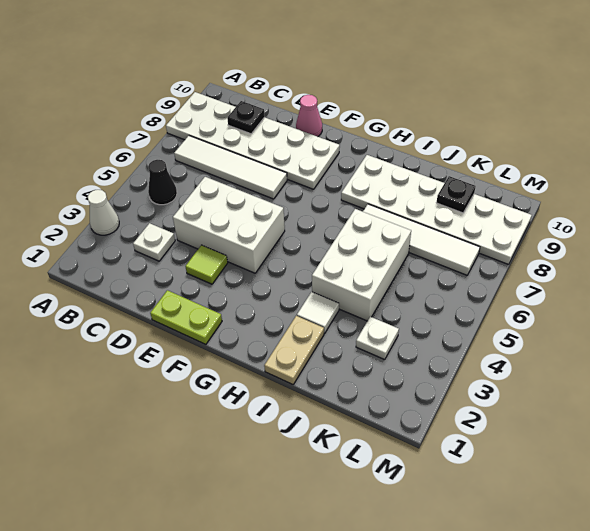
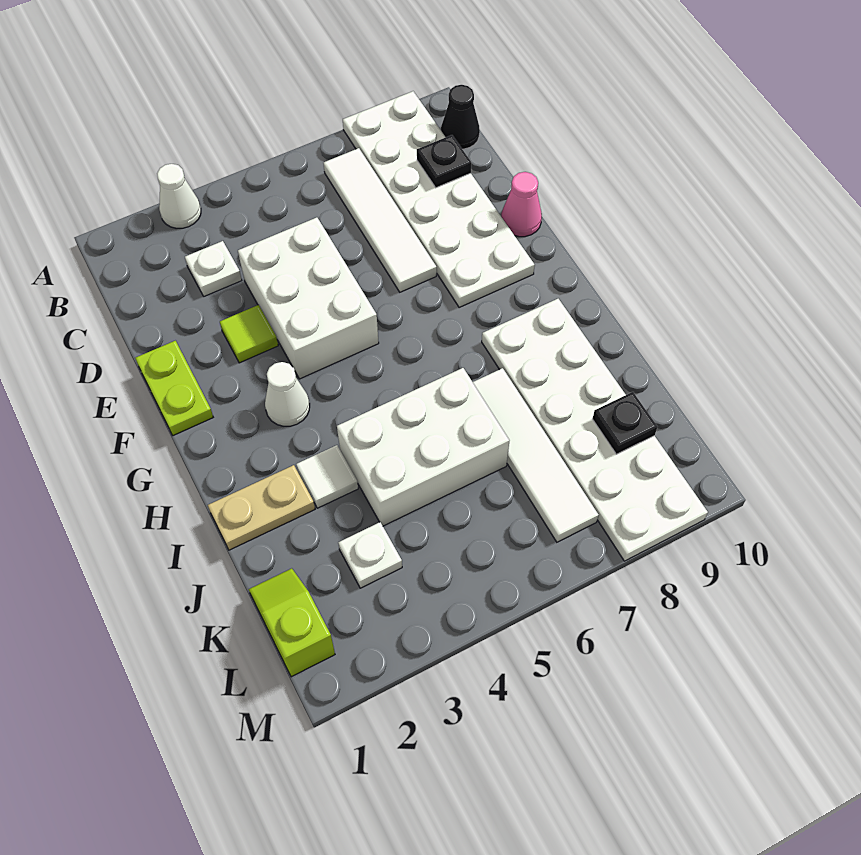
black 1x1 cone [148,160,177,205] -> black 1x1 cone moved to [441,85,480,149]
none -> white 1x1 cone [265,362,310,426]
none -> lime 1x2 slope [249,568,335,677]

